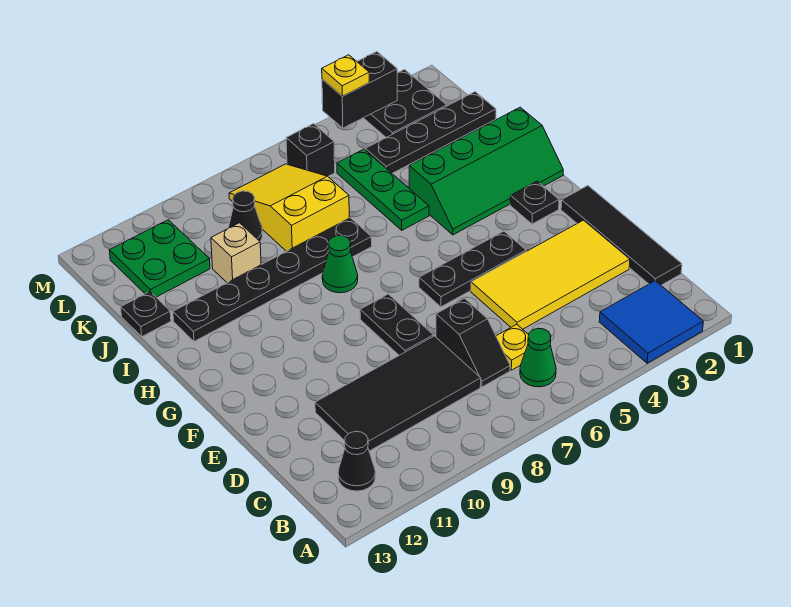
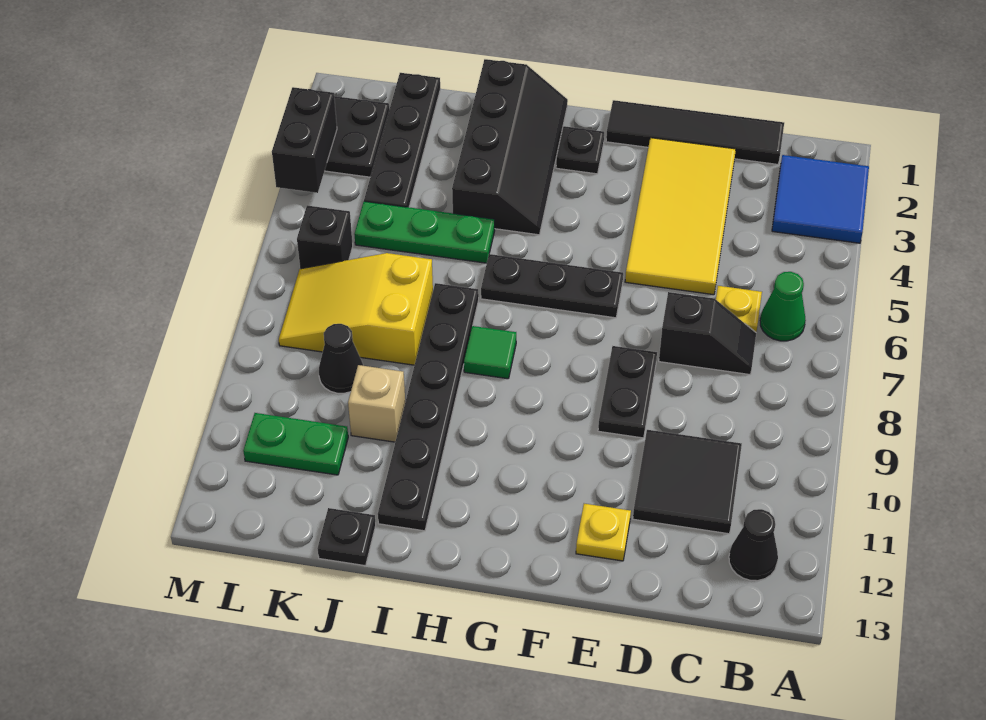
black 2x4 tile [315,336,481,451] -> black 2x2 tile [633,430,742,534]
black 1x2 plate [360,294,433,355] -> black 1x2 plate turned to [598,346,657,438]
black 1x3 plate [419,231,526,307] -> black 1x3 plate turned to [481,254,623,318]
green 2x4 slope [409,107,563,235] -> black 2x4 slope [452,59,568,235]
green 1x1 cone [322,236,358,293] -> green 1x1 tile [464,326,516,379]
green 2x2 plate [109,220,210,297] -> green 1x2 plate [243,413,348,475]
yellow 1x1 plate [322,55,369,96] -> yellow 1x1 plate moved to [576,504,631,561]

